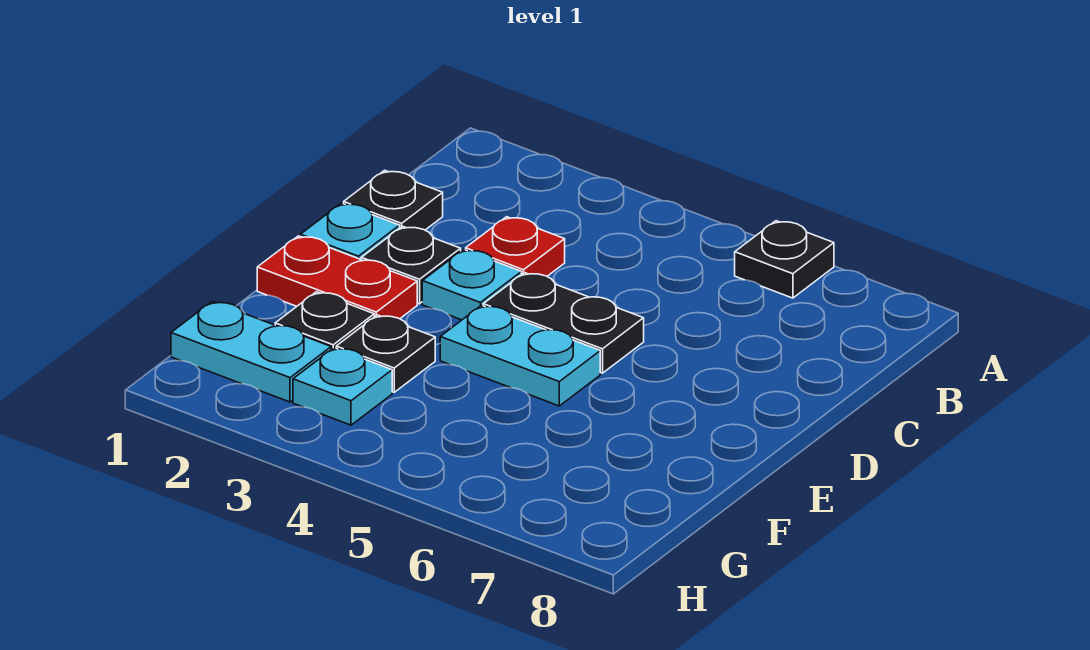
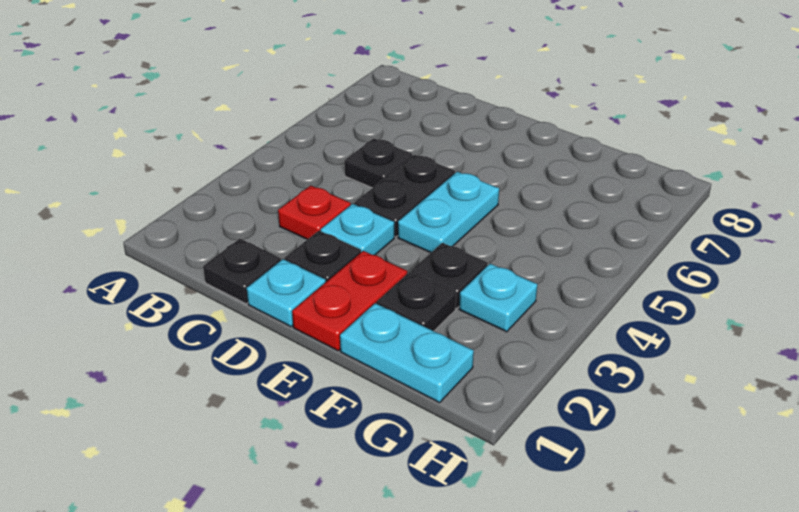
black 1x1 plate [735,221,834,298] -> black 1x1 plate moved to [345,138,413,188]
cyan 1x2 plate [171,302,331,402] -> cyan 1x2 plate turned to [340,303,474,403]

